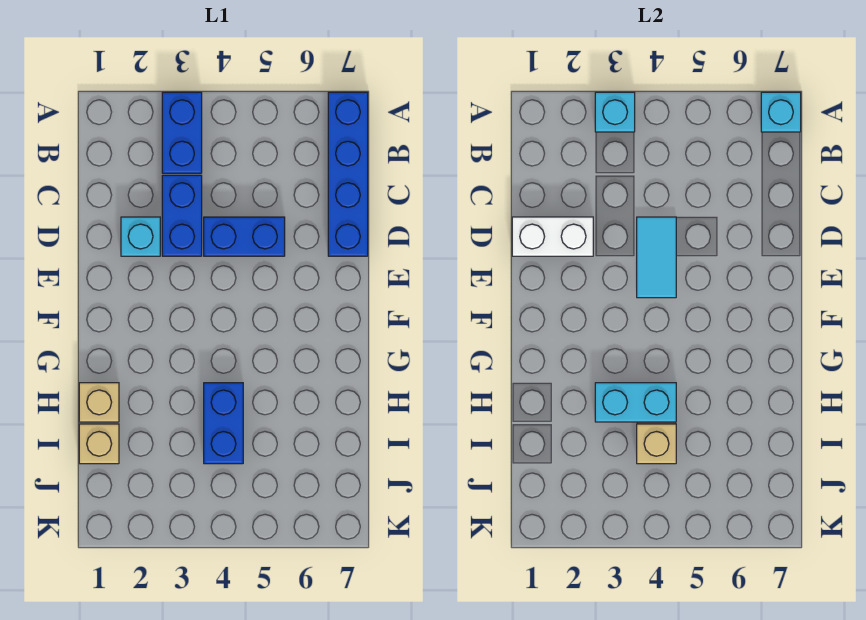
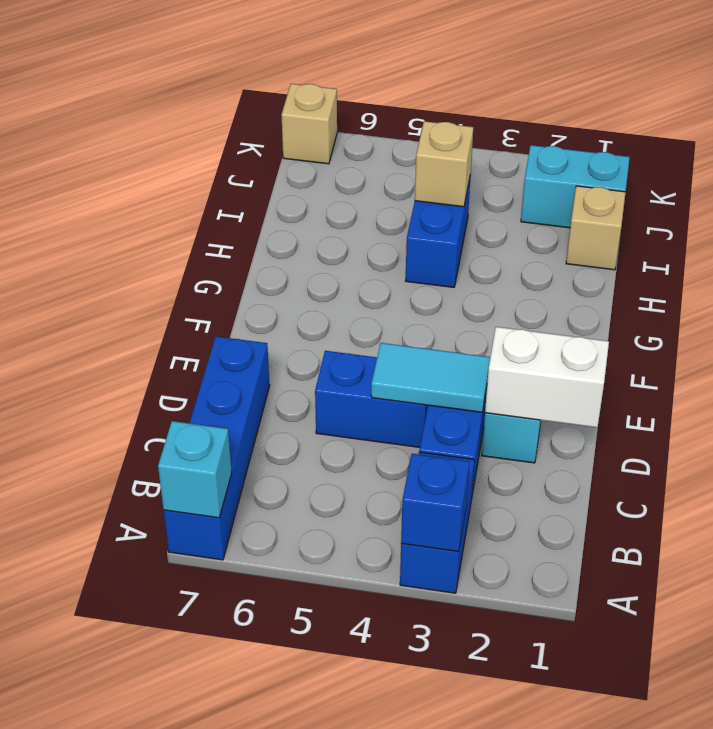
cyan 1x1 brick [595,92,635,132] -> blue 1x1 brick [401,454,470,552]
cyan 1x2 tile [637,217,676,298] -> cyan 1x2 tile turned to [371,343,490,412]
tan 1x1 brick [79,383,119,422] -> tan 1x1 brick moved to [281,84,337,164]
cyan 1x2 brick [595,383,676,422] -> cyan 1x2 brick moved to [521,145,630,228]

